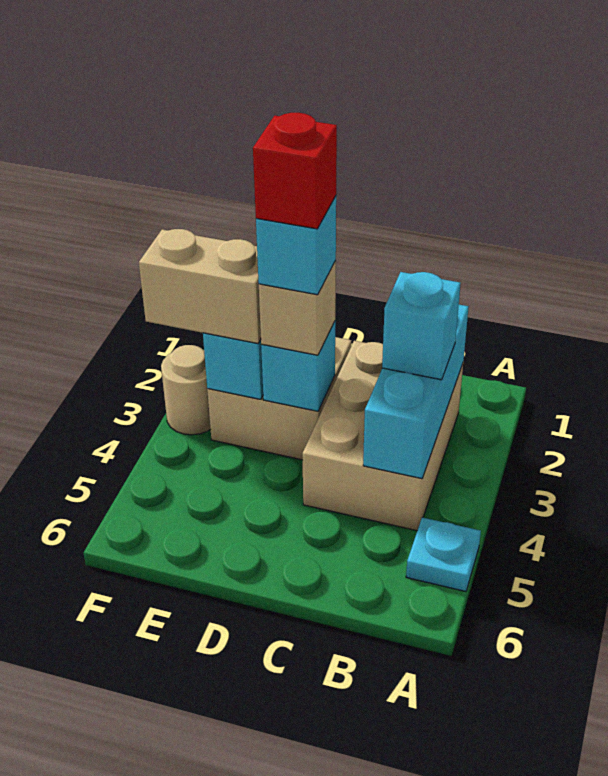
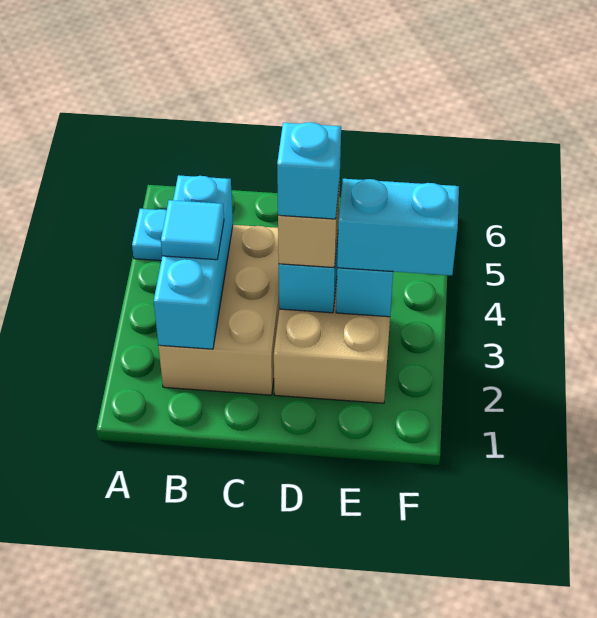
cyan 1x1 brick [382,272,460,380] -> cyan 1x1 tile [161,200,224,260]
red 1x1 brick [253,113,337,229] -> none
tan 1x2 brick [139,229,261,344] -> cyan 1x2 brick [337,179,459,275]
tan 1x1 round brick [161,345,210,435] -> none

